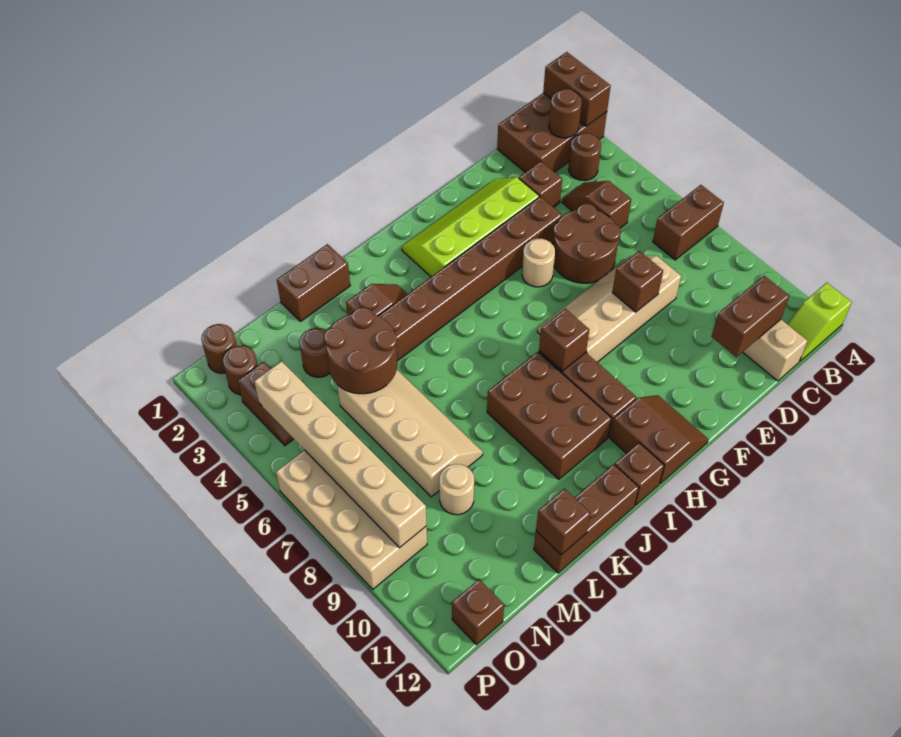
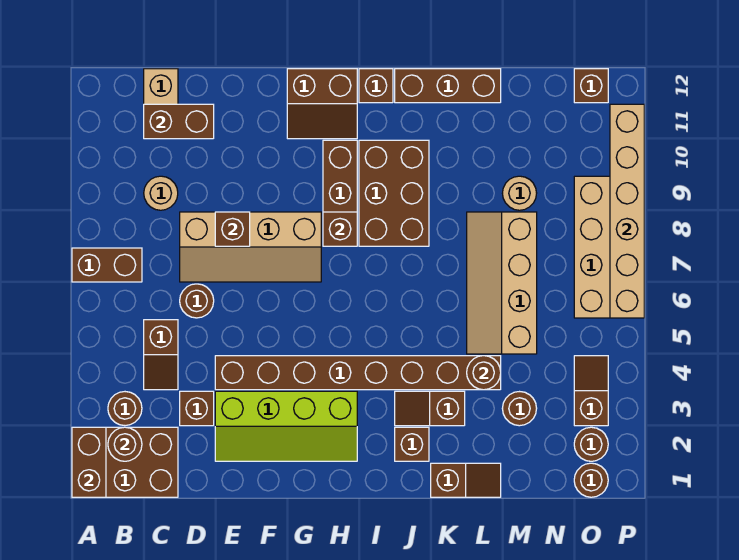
lime 1x2 slope [788,283,852,361] -> none
brown 2x2 round brick [553,204,620,283] -> brown 1x1 round brick [180,284,214,318]
tan 1x1 round brick [522,239,555,287] -> tan 1x1 round brick moved to [144,176,178,210]
brown 2x2 slope [610,395,708,484] -> brown 2x2 slope turned to [287,69,357,139]
brown 1x2 brick [277,244,350,322] -> brown 1x2 slope [431,463,501,497]
brown 2x2 round brick [324,307,397,394] -> brown 1x1 round brick [467,356,501,390]
brown 1x1 brick [536,489,591,555] -> brown 1x1 brick moved to [395,427,429,461]
tan 1x6 brick [254,361,427,548] -> tan 1x6 brick moved to [610,104,644,318]

